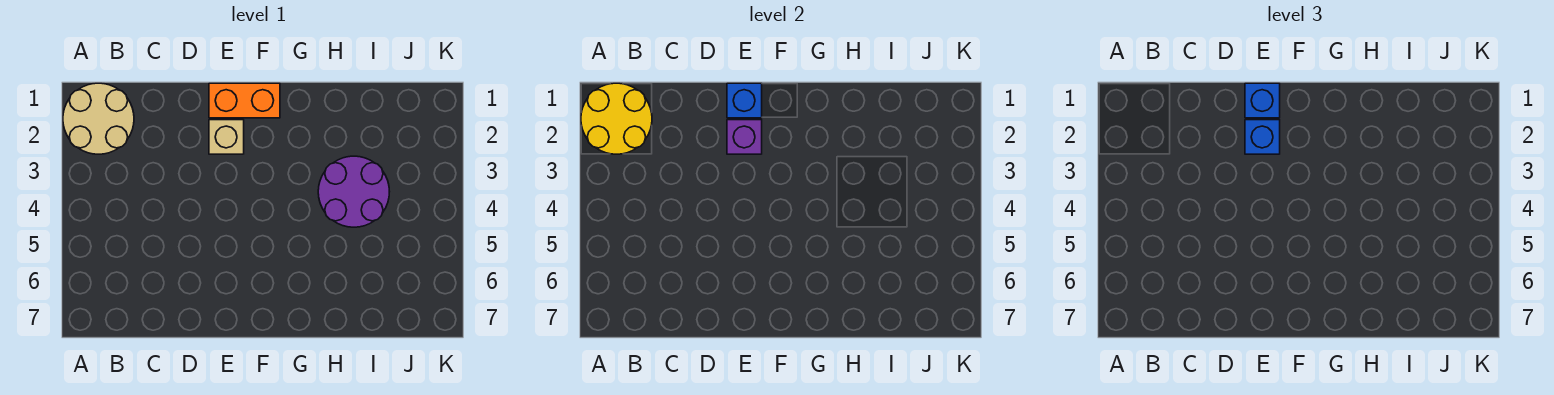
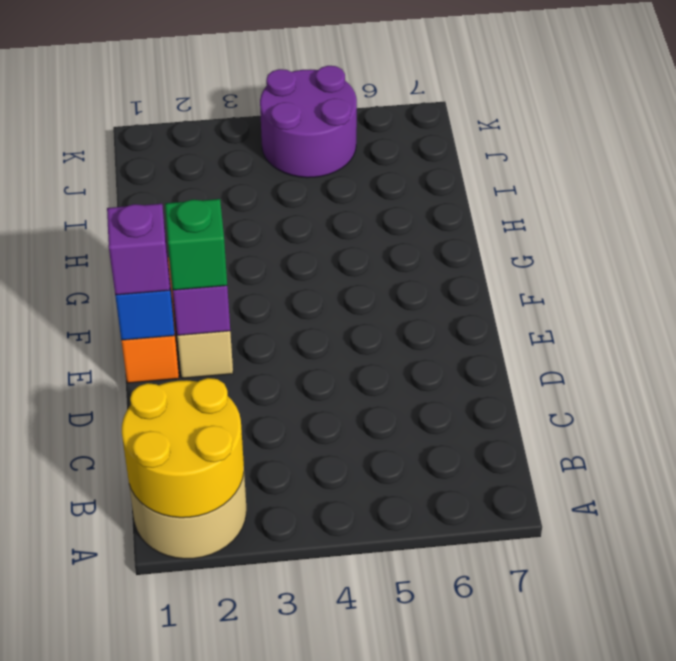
blue 1x1 brick [1245,83,1280,118] -> purple 1x1 brick [107,204,170,295]
blue 1x1 brick [1245,120,1280,154] -> green 1x1 brick [165,199,227,290]
purple 2x2 round brick [318,156,390,227] -> purple 2x2 round brick moved to [260,66,357,178]

